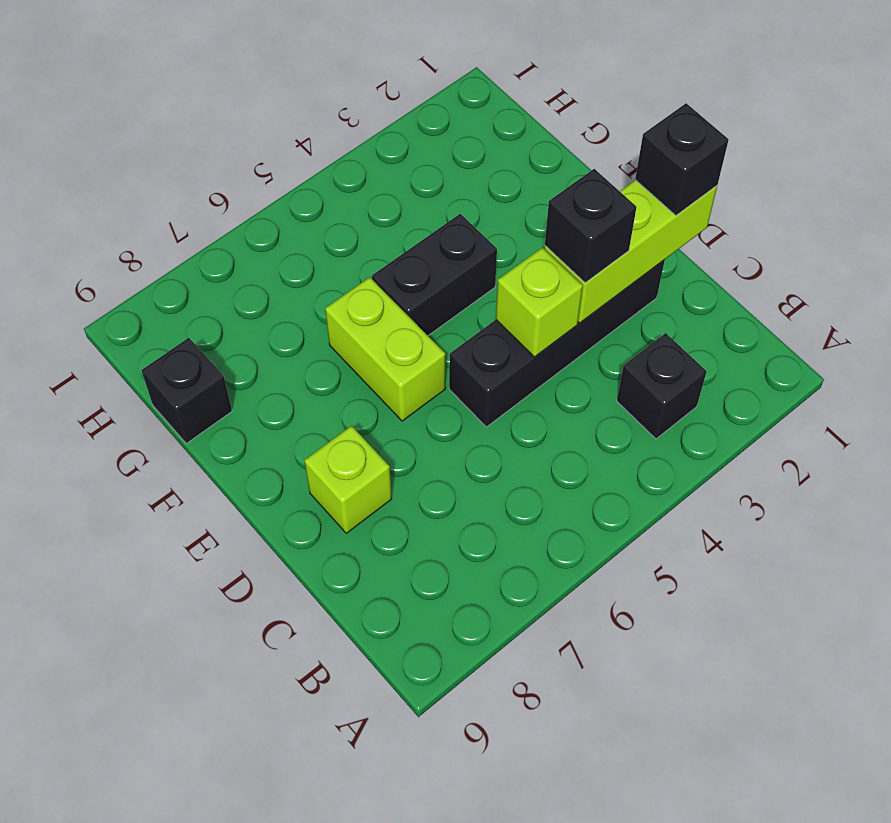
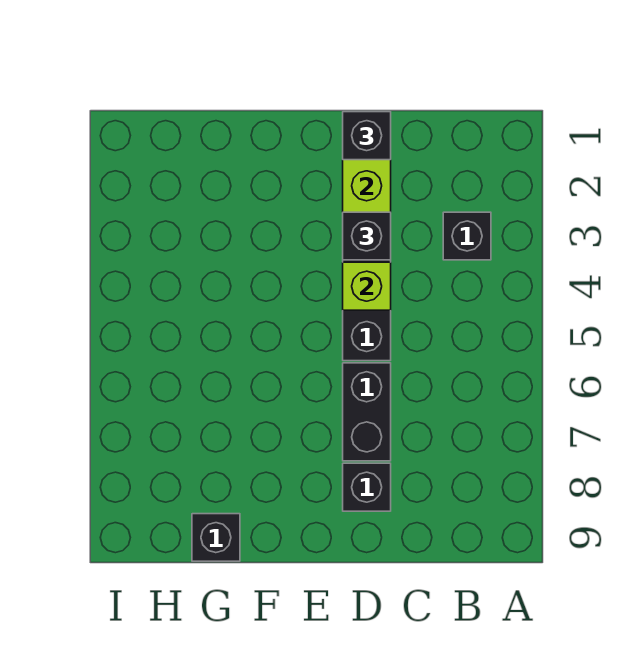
lime 1x1 brick [304,426,392,533] -> black 1x1 brick [343,463,391,511]
lime 1x2 brick [325,277,445,421] -> none
black 1x2 brick [372,214,497,335] -> black 1x2 brick moved to [343,363,391,461]

